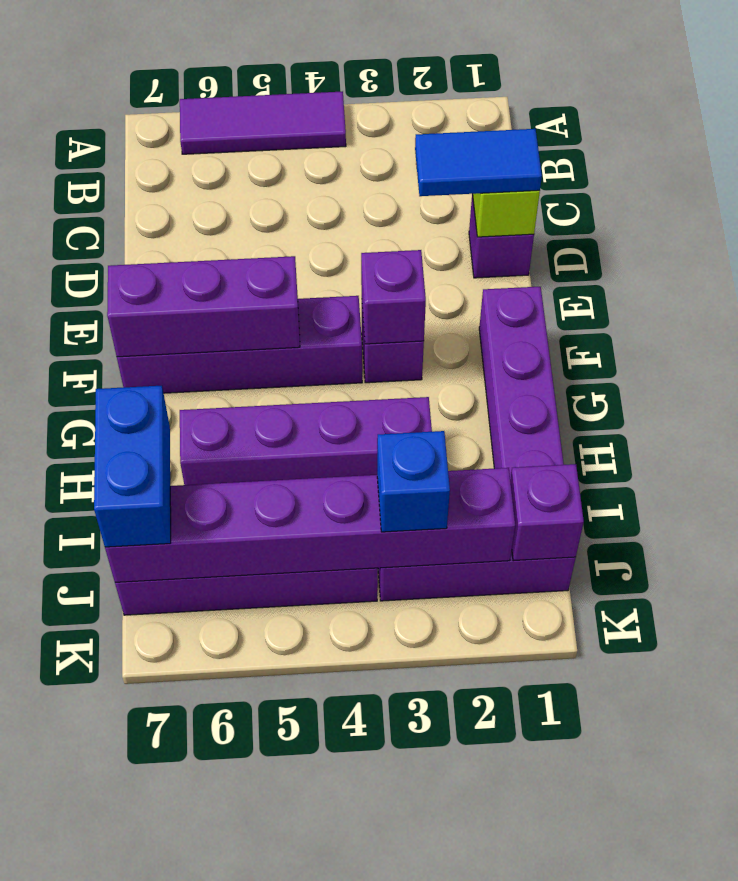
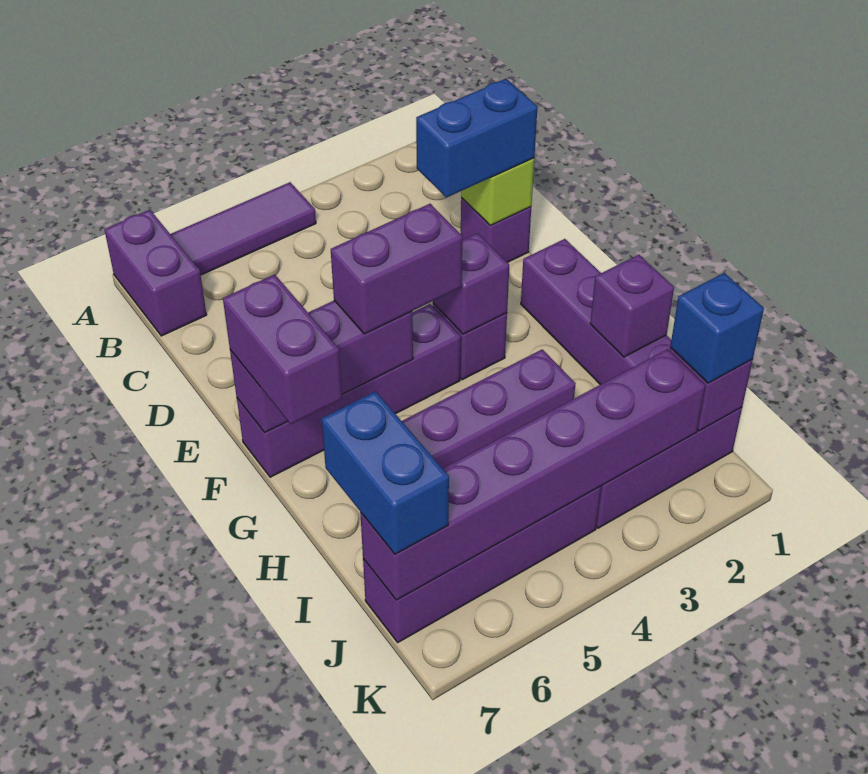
none -> purple 1x2 brick [104,210,207,336]
blue 1x2 tile [415,129,542,196] -> blue 1x2 brick [416,79,538,198]
none -> purple 1x2 brick [331,204,463,334]
none -> purple 1x2 brick [223,274,342,424]
none -> purple 1x1 brick [590,255,674,357]
blue 1x1 brick [377,431,450,532] -> blue 1x1 brick moved to [670,273,764,383]

